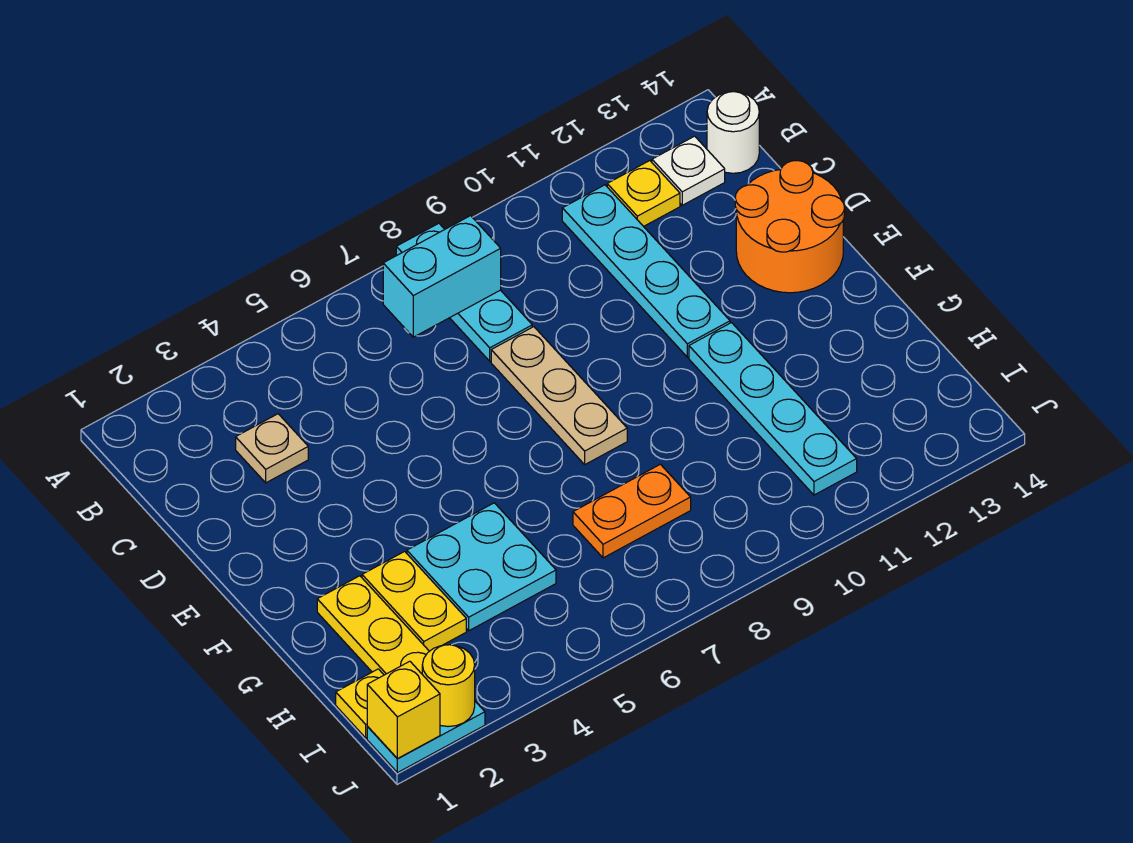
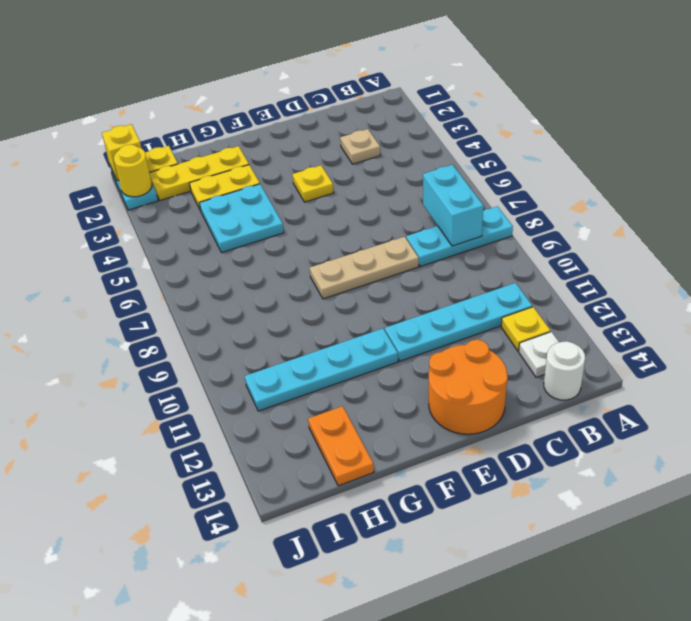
none -> yellow 1x1 plate [292,165,333,202]
orange 1x2 plate [573,464,691,558] -> orange 1x2 plate moved to [308,406,374,486]

